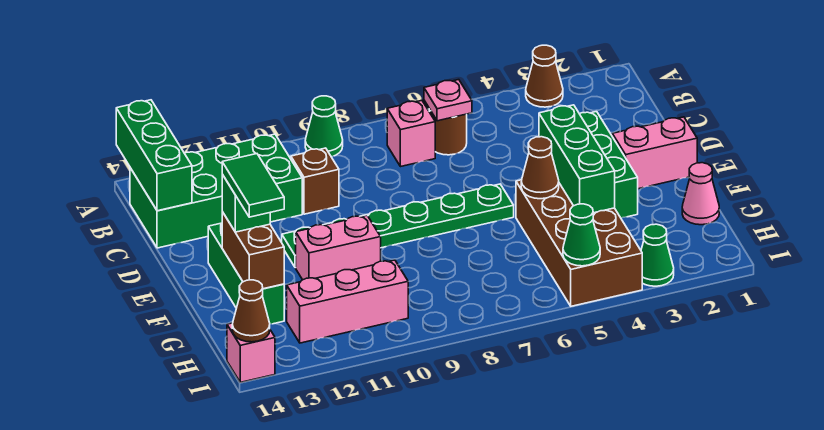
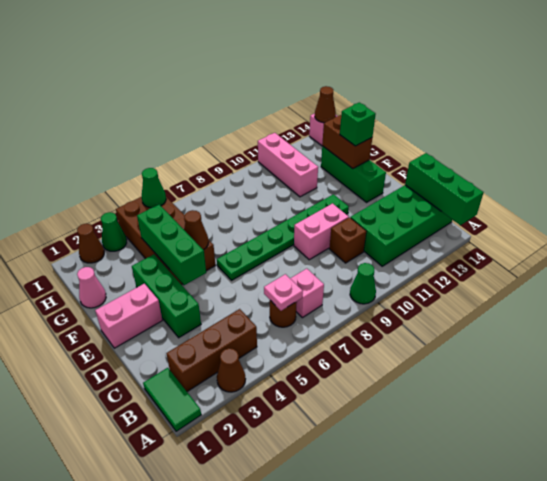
none -> brown 1x3 brick [166,309,257,392]
pink 1x2 brick [296,215,381,280] -> pink 1x2 brick moved to [294,203,349,260]
green 1x2 tile [222,154,284,217] -> green 1x2 tile moved to [143,368,201,432]
pink 1x3 brick [287,260,408,343] -> pink 1x3 brick turned to [258,133,318,197]
none -> brown 1x1 cone [77,224,104,263]

